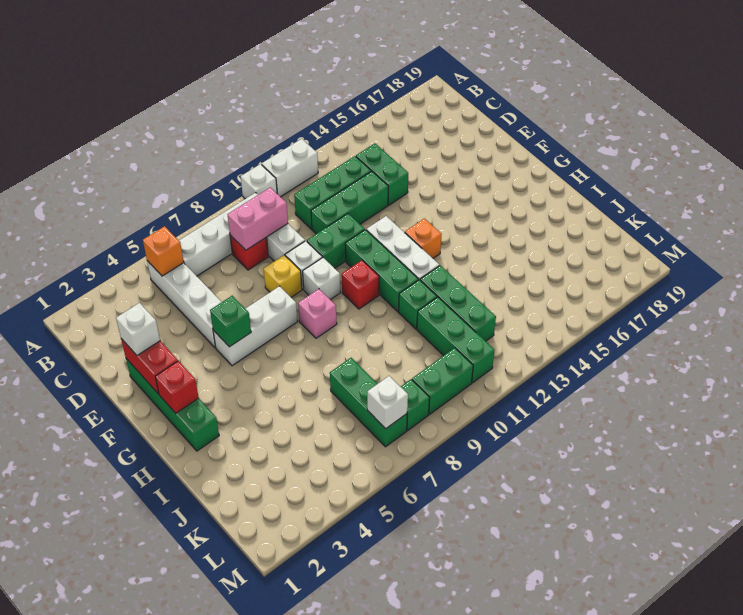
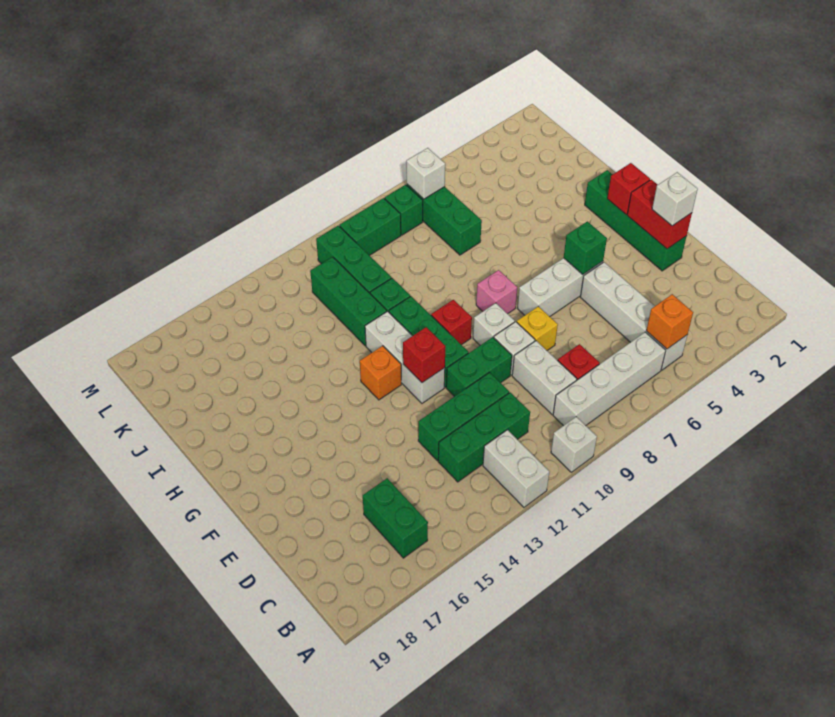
white 1x2 brick [262,139,318,197] -> white 1x2 brick turned to [483,430,549,507]
pink 1x2 brick [228,187,288,250] -> none
green 1x2 brick [356,144,408,205] -> green 1x2 brick moved to [363,478,428,558]
none -> red 1x1 brick [403,327,445,383]

